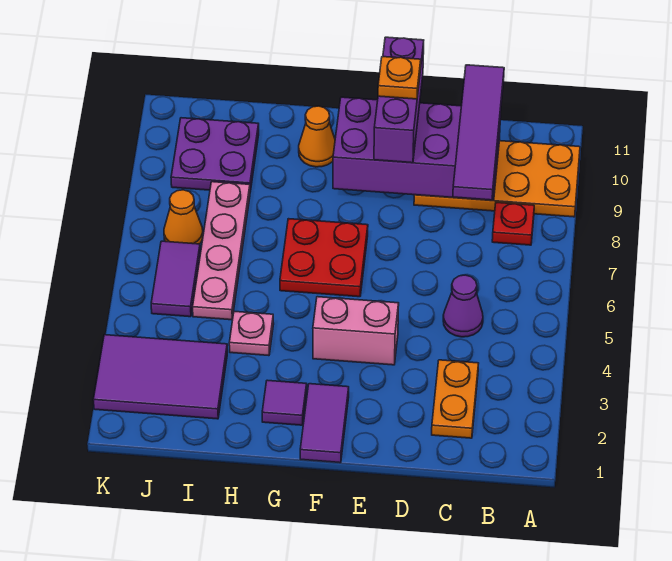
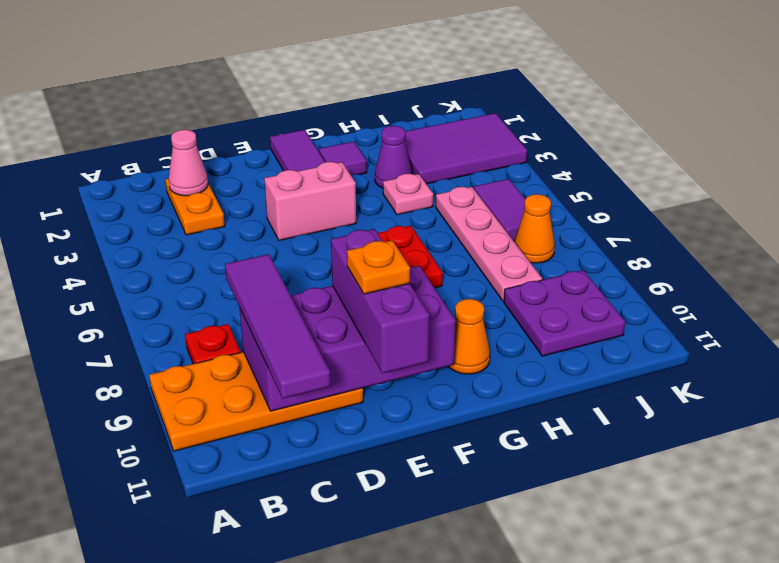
none -> pink 1x1 cone [169,130,208,196]
purple 1x1 cone [443,275,483,337] -> purple 1x1 cone moved to [375,126,412,188]

